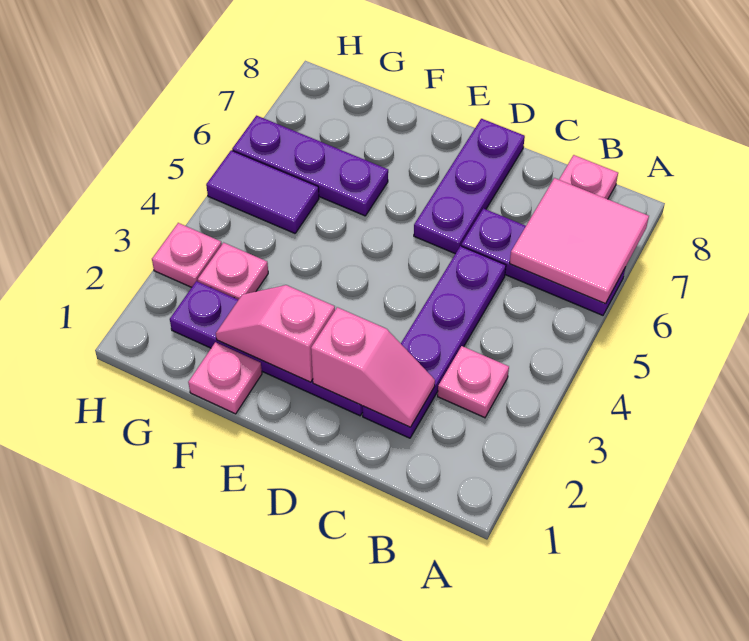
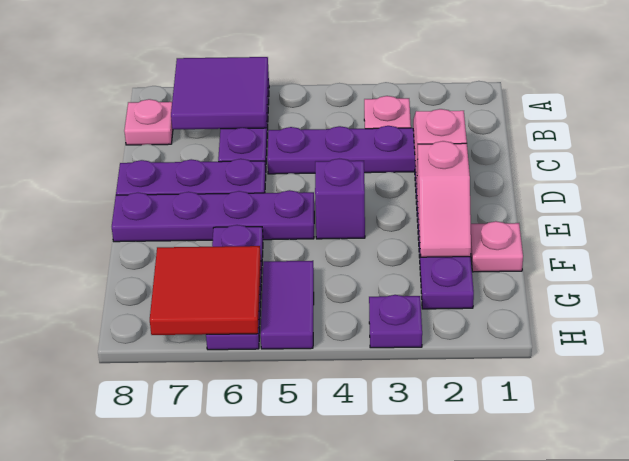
pink 2x2 tile [510,178,649,304] -> purple 2x2 tile [171,57,268,129]
none -> purple 1x1 brick [315,158,365,239]
none -> purple 1x4 plate [112,190,314,242]
pink 1x1 plate [198,243,268,300] -> none
none -> red 2x2 tile [150,246,261,335]
pink 1x1 plate [152,223,222,287] -> purple 1x1 plate [369,295,422,348]

